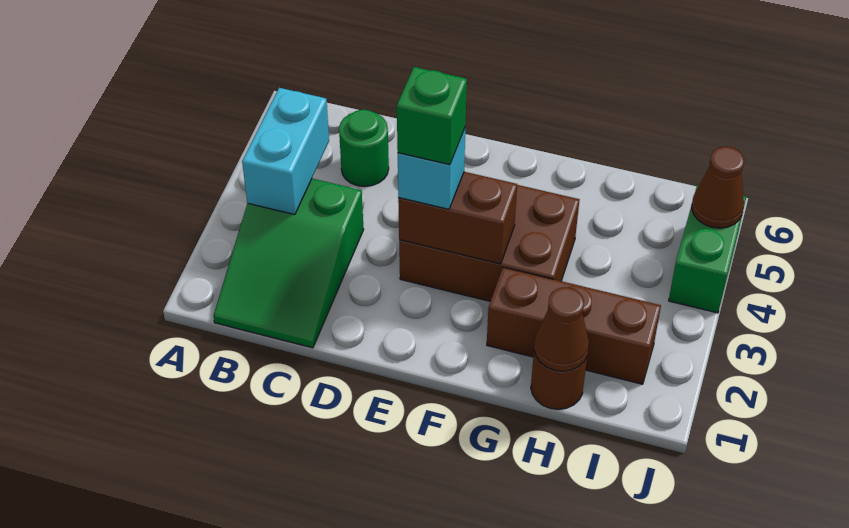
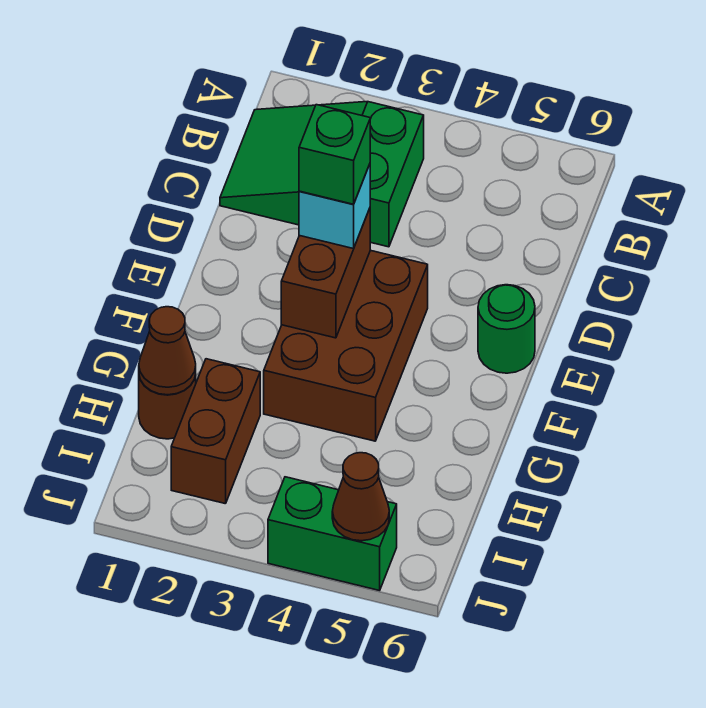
cyan 1x2 brick [242,88,329,215] -> none
green 1x1 round brick [339,110,389,187] -> green 1x1 round brick moved to [478,285,535,373]
brown 1x3 brick [487,267,661,384] -> brown 1x2 brick [171,359,260,504]

